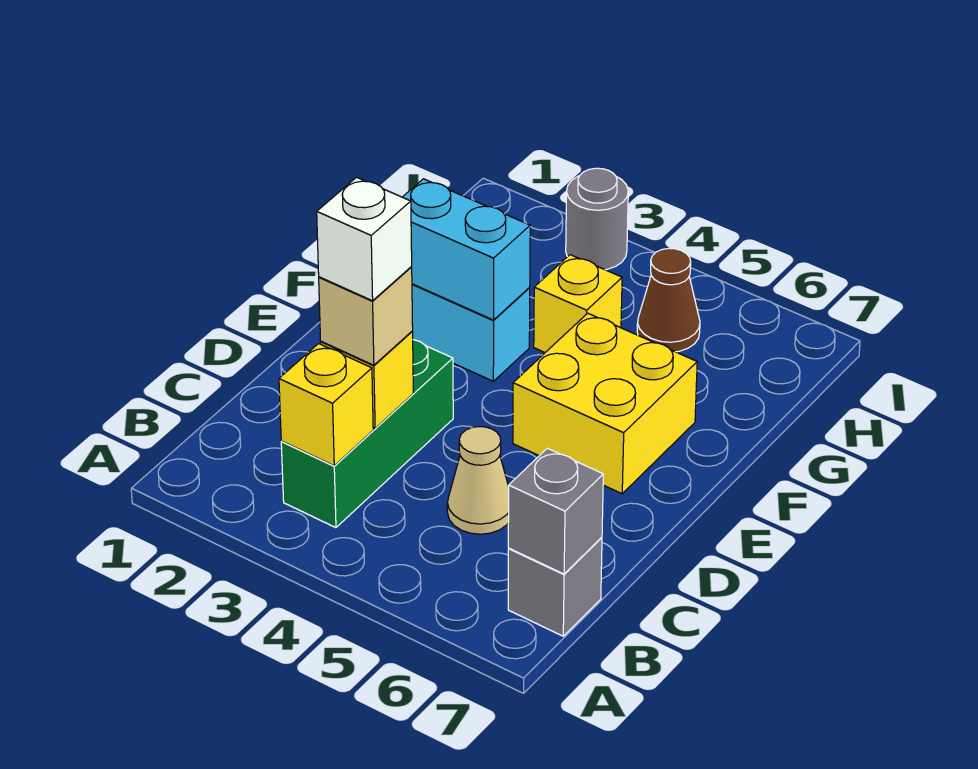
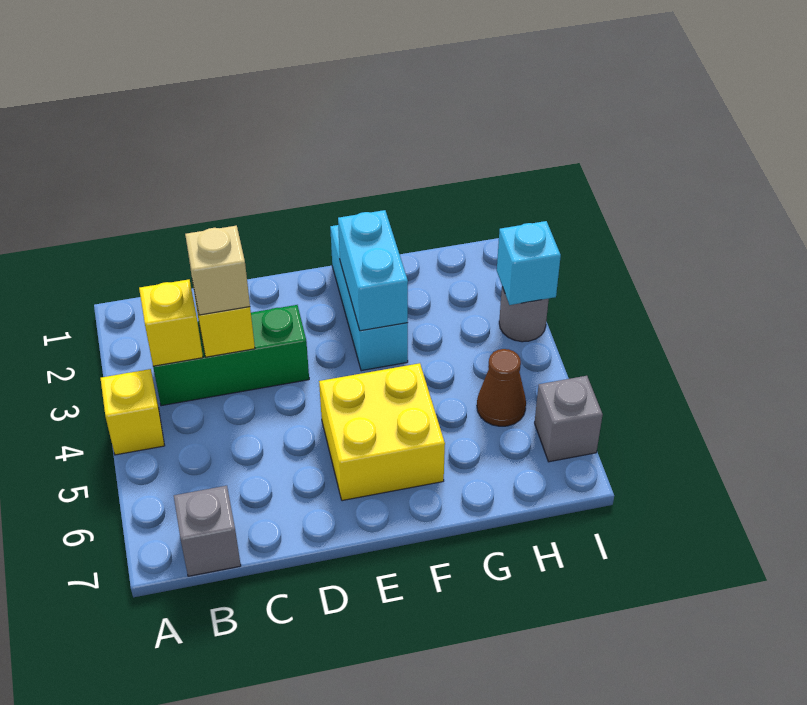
grey 1x1 brick [508,448,603,574] -> grey 1x1 brick moved to [535,376,603,462]
white 1x1 brick [317,177,412,301] -> none
tan 1x1 cone [447,427,509,534] -> none
yellow 1x1 brick [534,255,622,352] -> yellow 1x1 brick moved to [101,369,165,455]
none -> cyan 1x1 brick [497,221,561,305]

